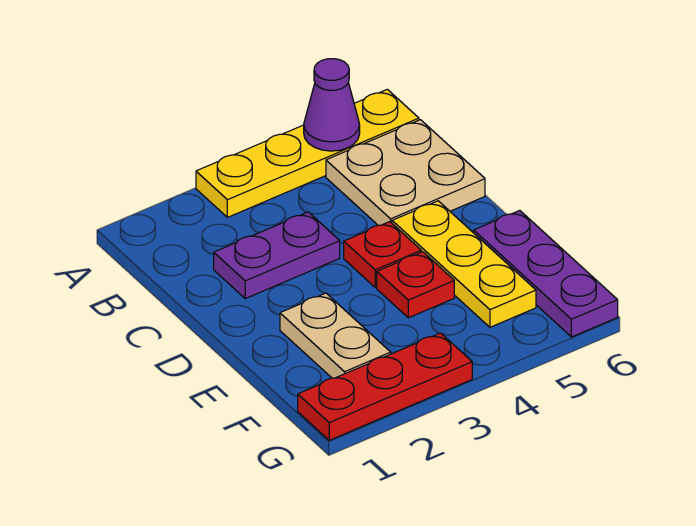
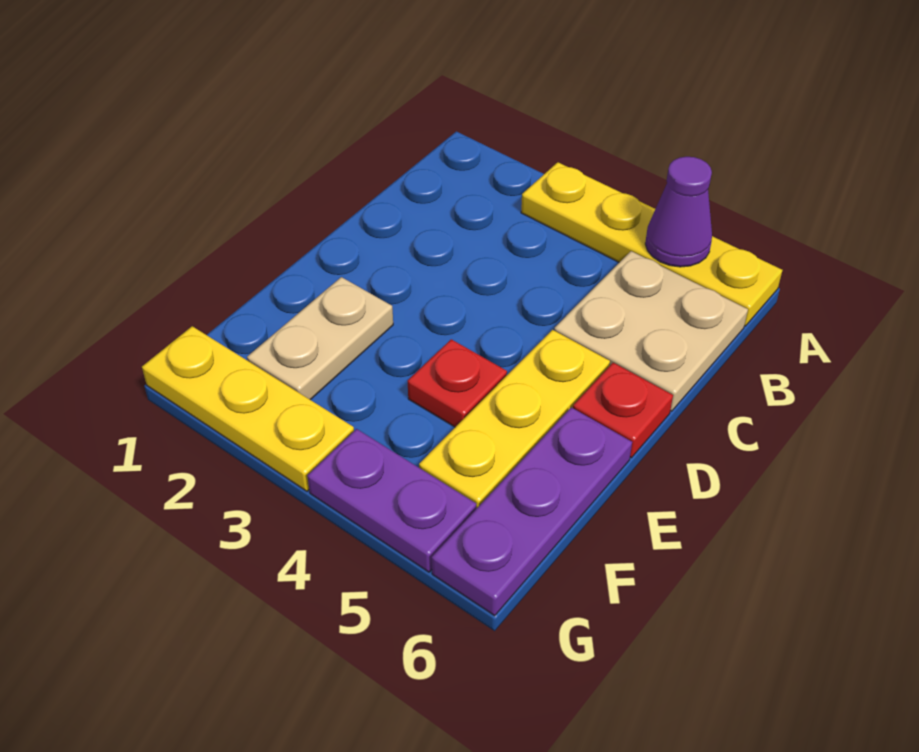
purple 1x2 plate [214,212,340,299] -> purple 1x2 plate moved to [307,429,476,572]
red 1x1 plate [344,222,421,287] -> red 1x1 plate moved to [573,363,673,458]
red 1x3 plate [298,333,472,440] -> yellow 1x3 plate [142,326,354,491]

